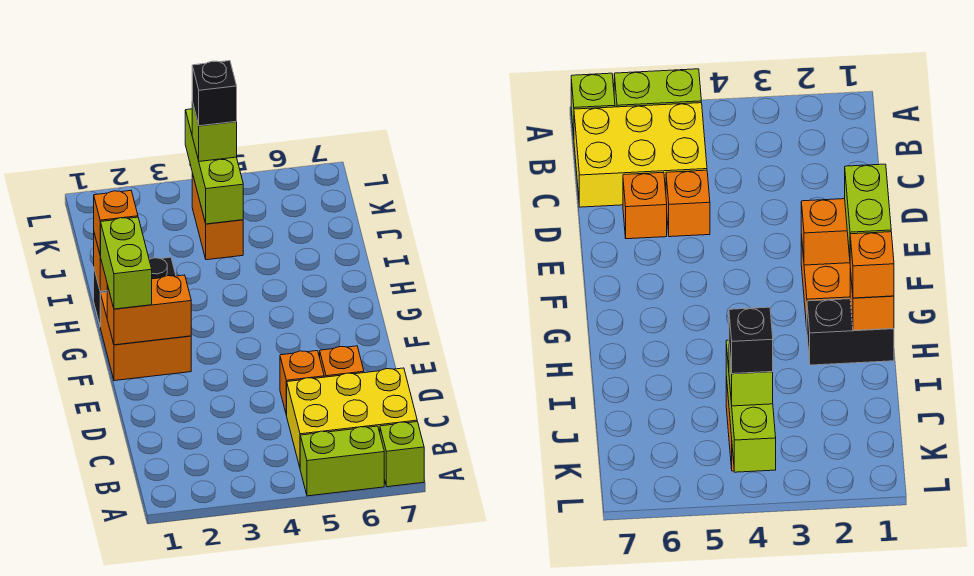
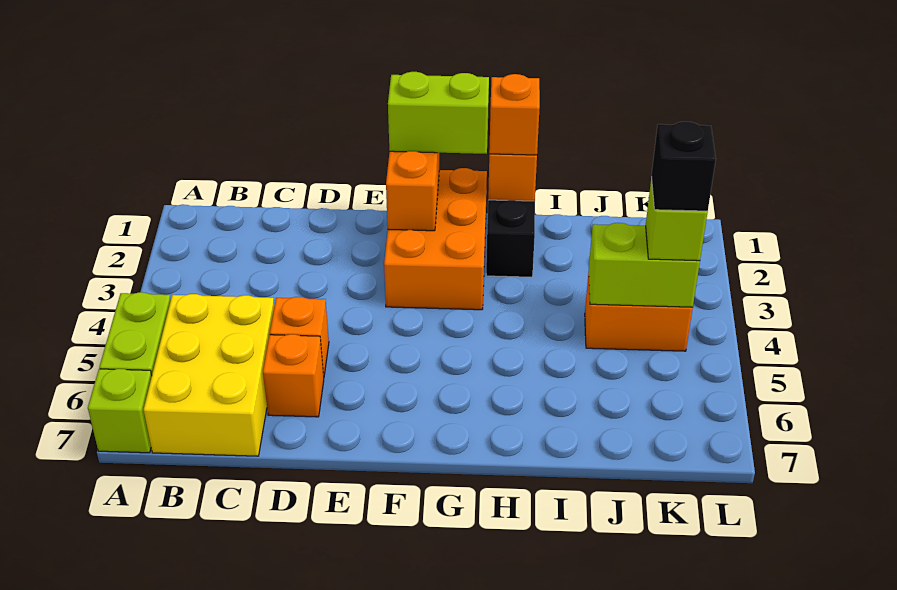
orange 2x2 brick [101,292,191,381] -> orange 2x3 brick [384,168,487,310]
lime 1x3 brick [185,109,243,224] -> lime 1x2 brick [589,223,700,307]

